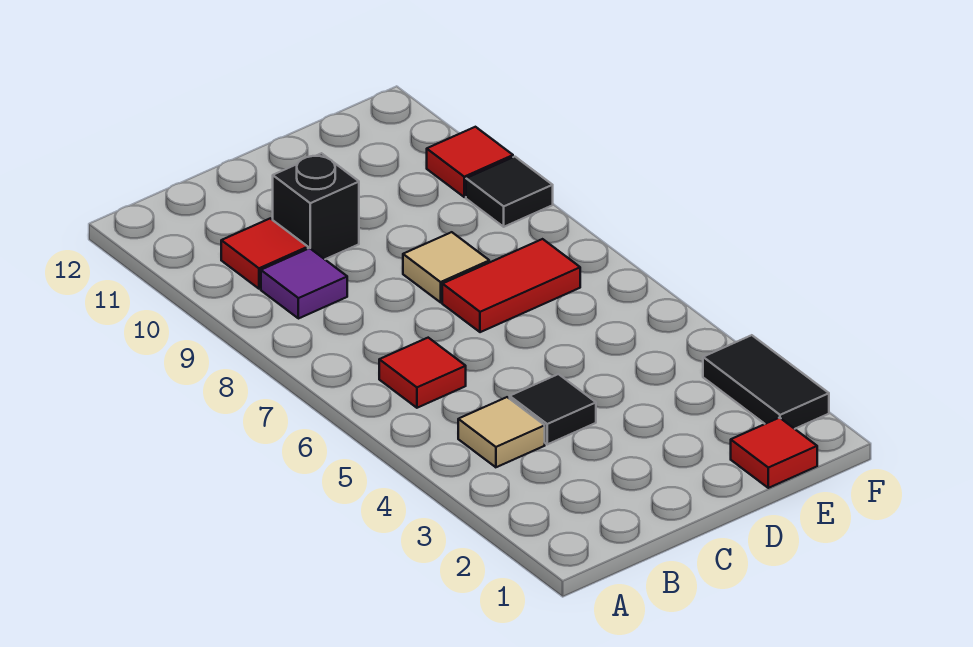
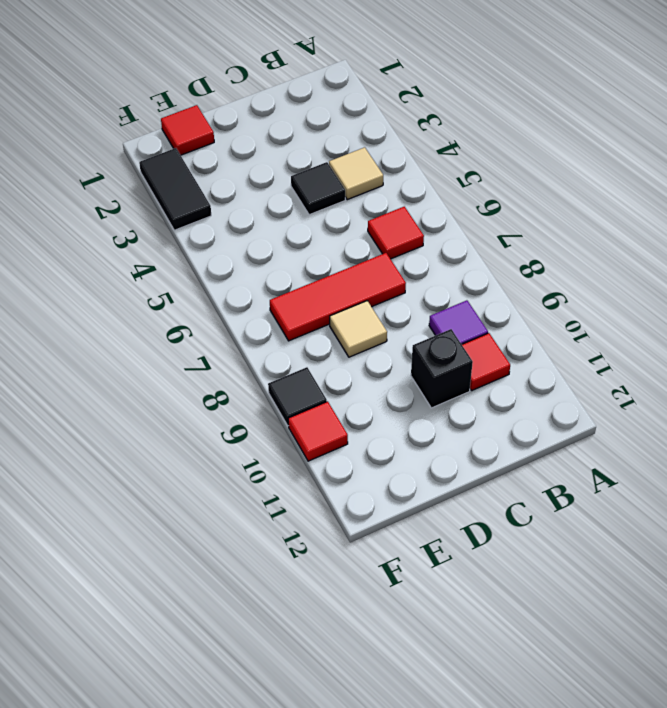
red 1x2 tile [442,239,580,332] -> red 1x3 tile [270,253,406,341]

